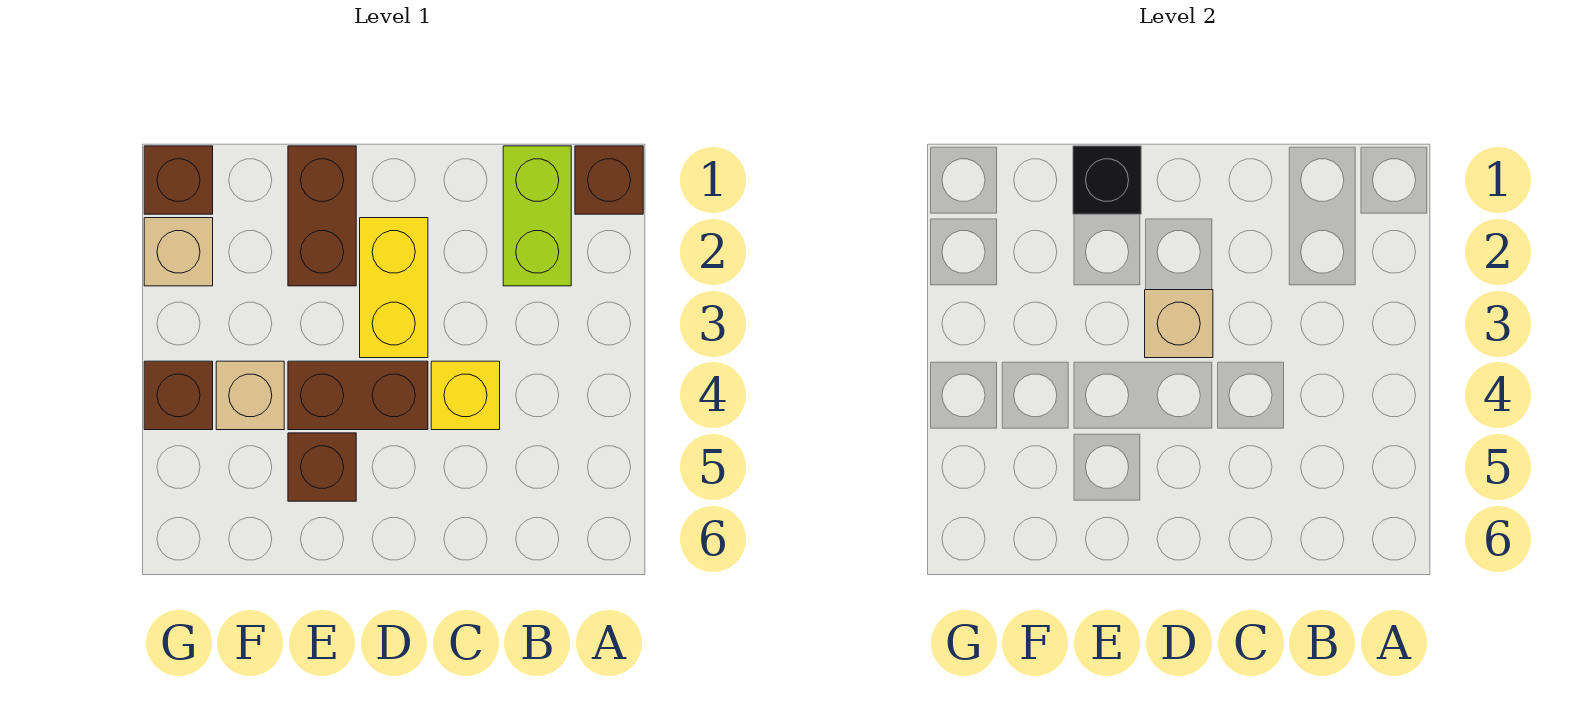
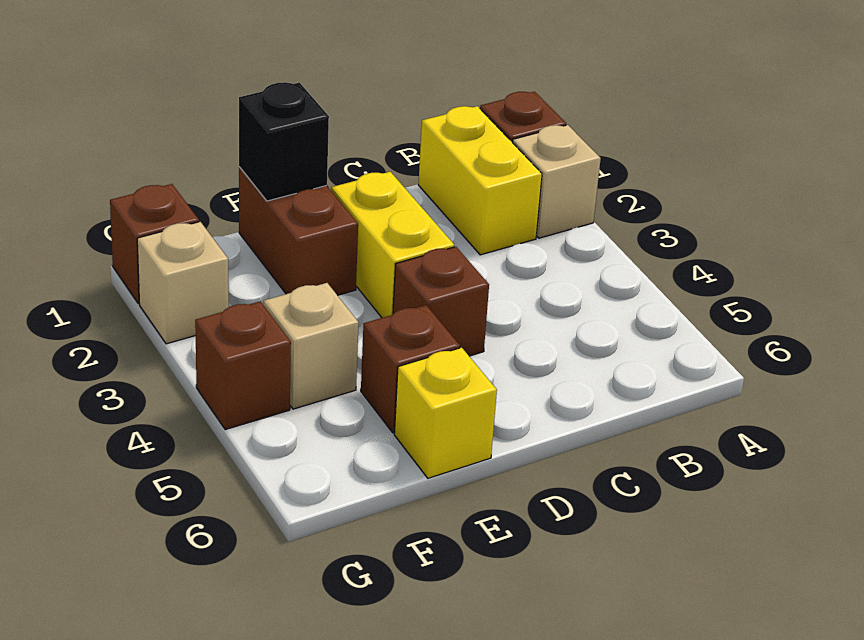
lime 1x2 brick [503,146,571,286] -> yellow 1x2 brick [418,106,542,255]
yellow 1x1 brick [431,361,500,430] -> yellow 1x1 brick moved to [394,348,497,478]
tan 1x1 brick [1145,290,1213,358] -> tan 1x1 brick moved to [513,125,601,238]
brown 1x2 brick [288,361,428,430] -> brown 1x1 brick [393,247,489,356]

